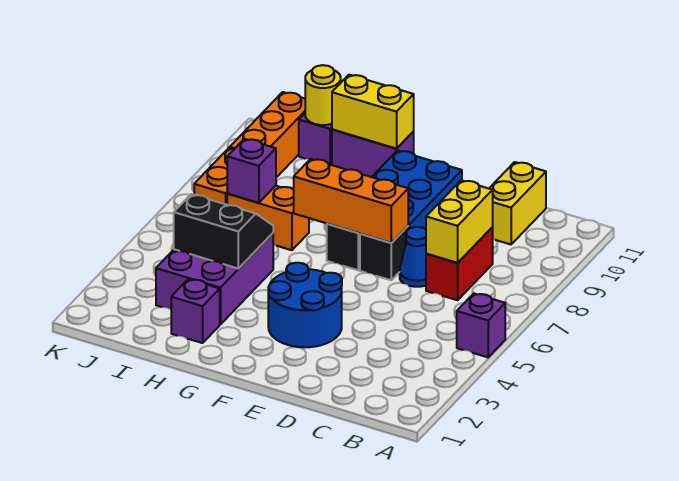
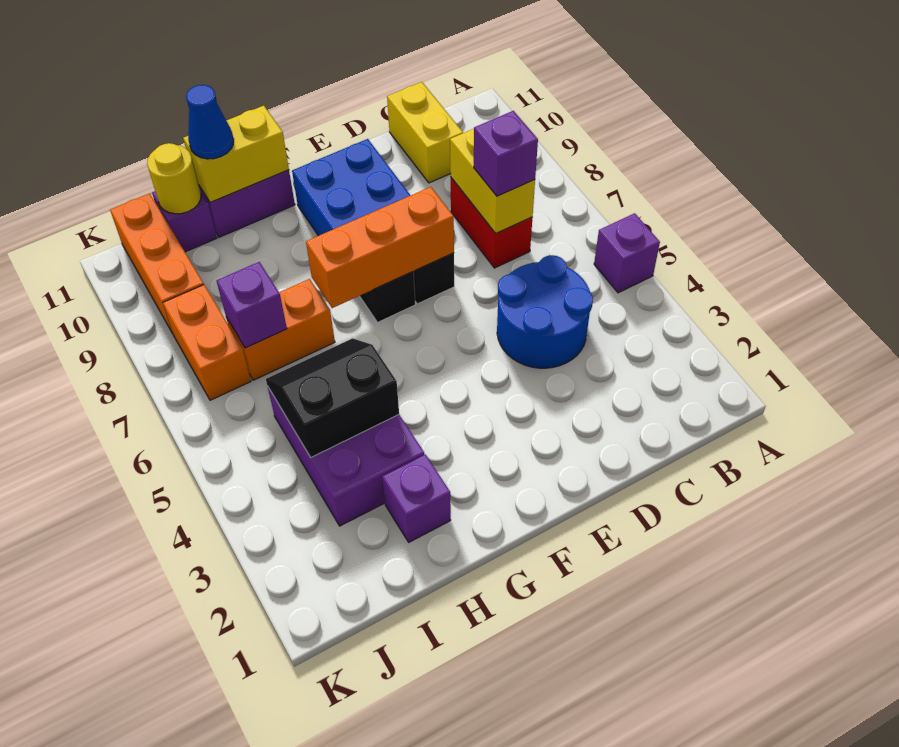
none -> purple 1x1 brick [474,111,538,196]
blue 1x1 cone [400,227,426,287] -> blue 1x1 cone moved to [186,85,234,159]
blue 2x2 round brick [268,263,342,347] -> blue 2x2 round brick moved to [497,255,593,368]

